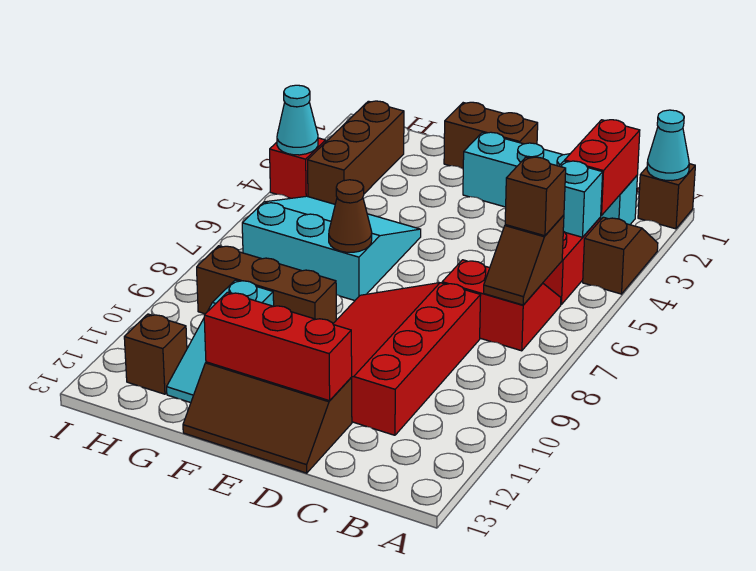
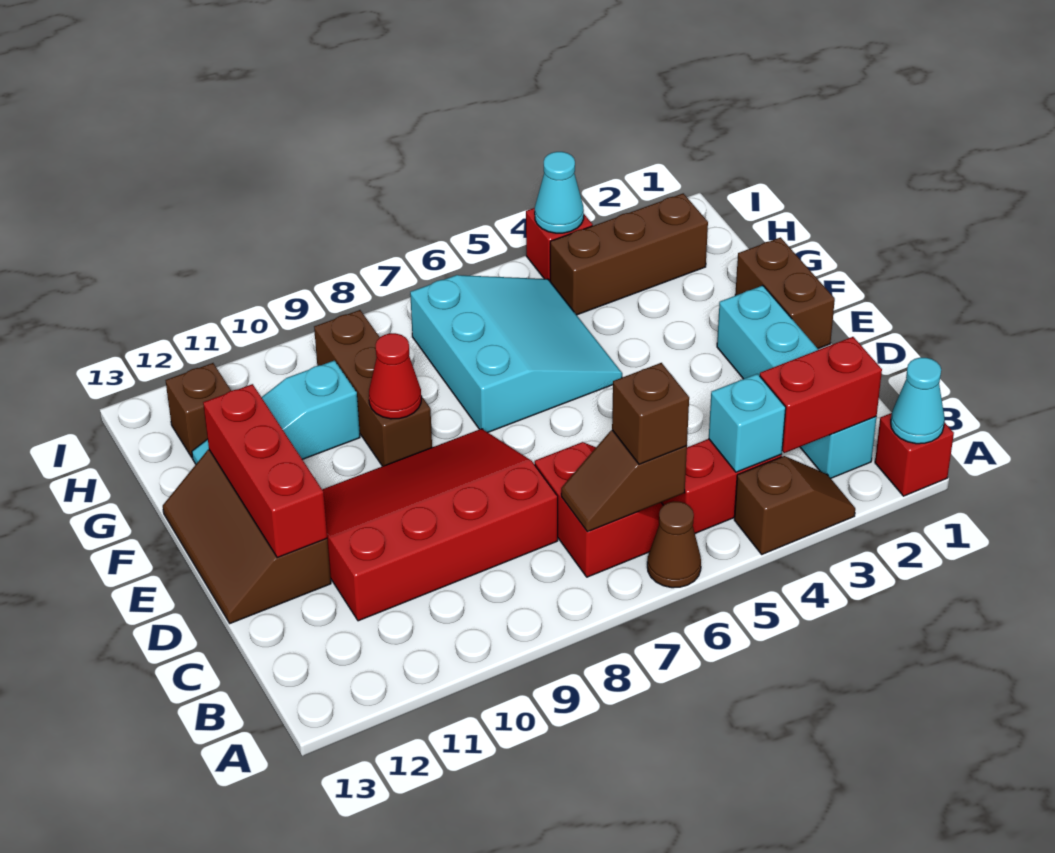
brown 1x1 brick [638,164,695,229] -> red 1x1 brick [875,413,954,496]
brown 1x1 cone [329,180,372,252] -> brown 1x1 cone moved to [647,501,701,588]
none -> red 1x1 cone [369,333,421,419]

